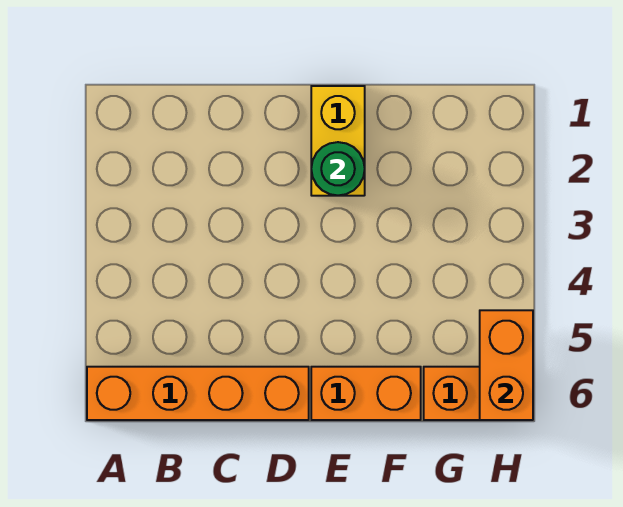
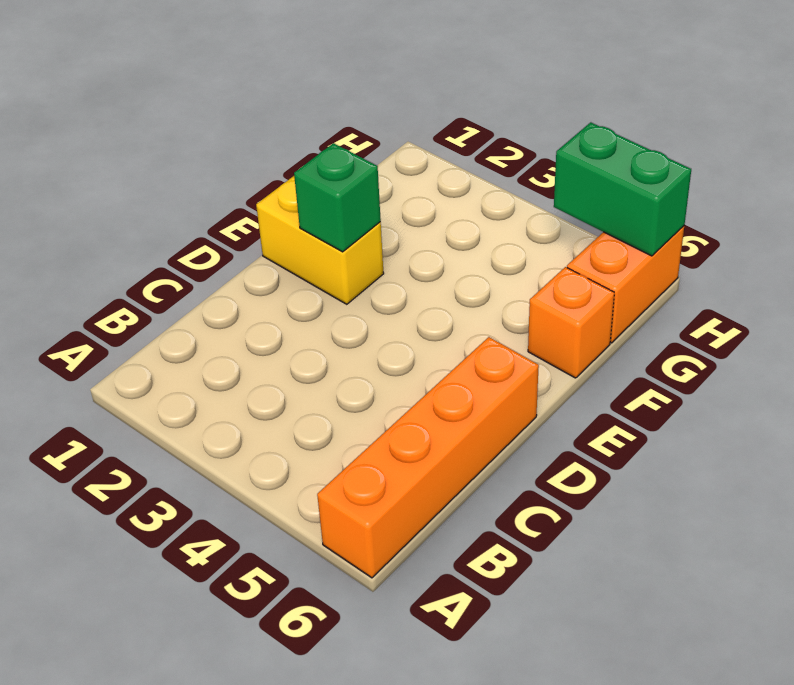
green 1x1 round brick [311,142,365,196] -> green 1x1 brick [294,143,381,252]
orange 1x2 brick [311,367,421,420] -> orange 1x1 brick [528,267,614,378]
orange 1x2 brick [480,310,533,420] -> green 1x2 brick [554,122,691,256]

